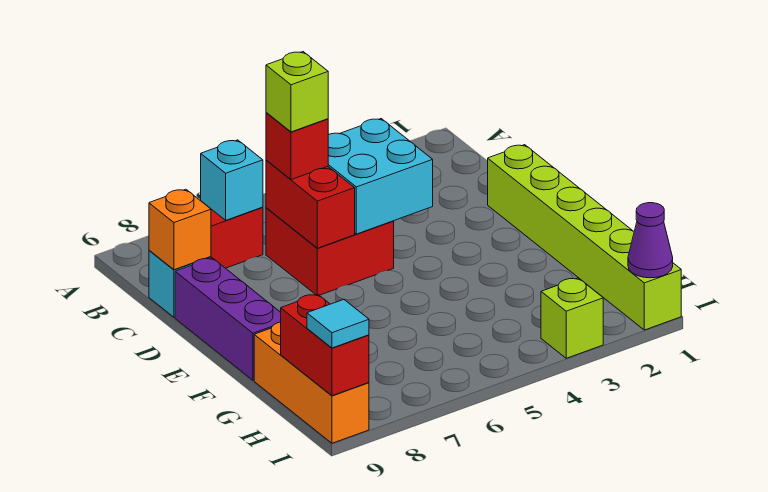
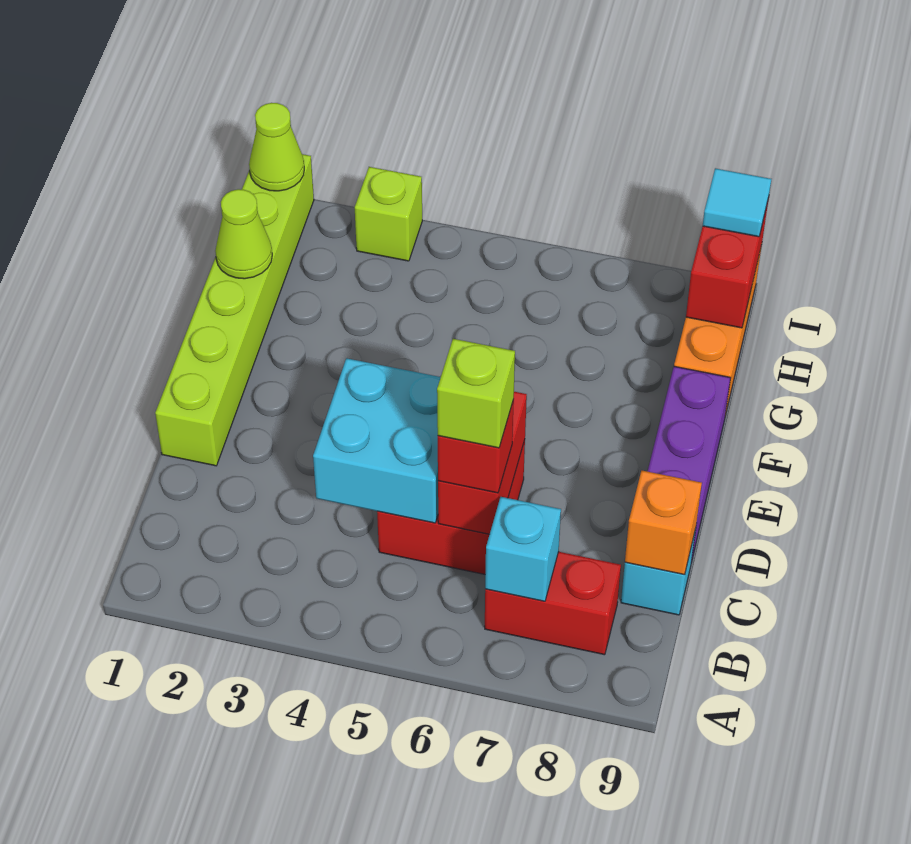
none -> lime 1x1 cone [215,189,272,279]
purple 1x1 cone [628,203,673,278] -> lime 1x1 cone [249,103,304,191]

